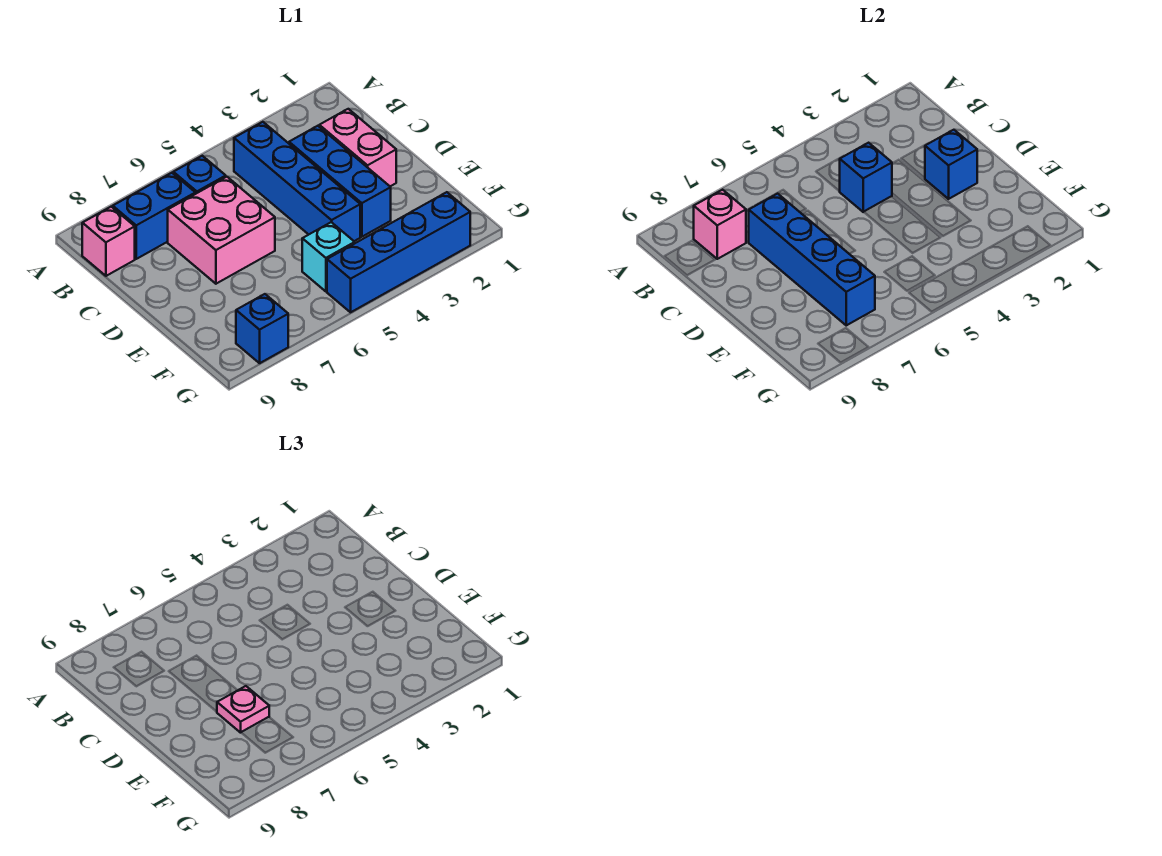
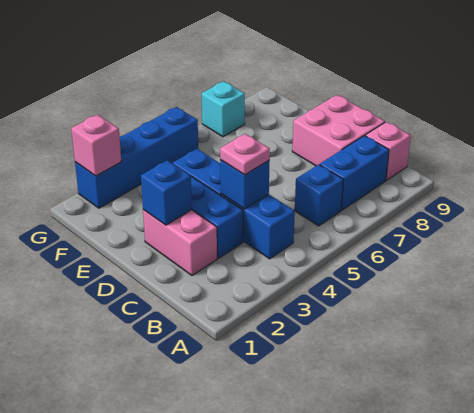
pink 1x1 brick [694,190,746,259] -> pink 1x1 brick moved to [71,115,121,176]
pink 2x2 brick [168,177,275,284] -> pink 2x2 brick moved to [292,95,385,166]
blue 1x4 brick [749,194,875,325] -> none
pink 1x1 plate [217,686,269,733] -> pink 1x1 plate moved to [220,134,270,175]
cyan 1x1 brick [302,222,355,291] -> cyan 1x1 brick moved to [202,81,245,137]
blue 1x1 brick [236,294,288,363] -> none

